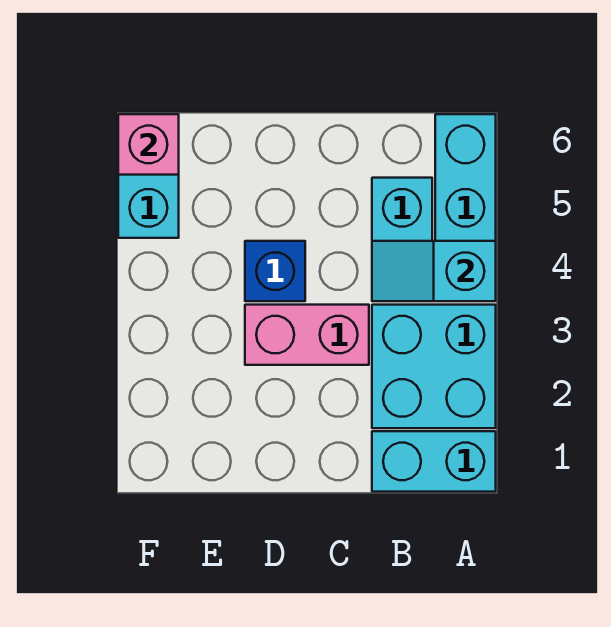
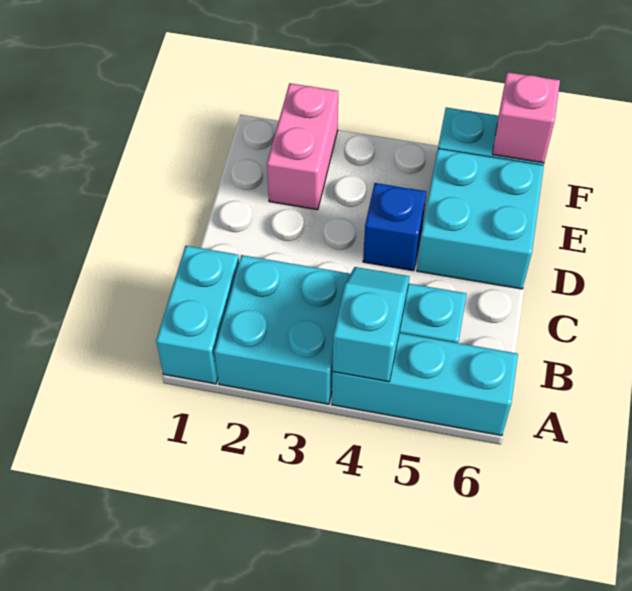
pink 1x2 brick [245,305,369,365] -> pink 1x2 brick moved to [267,83,338,210]
none -> cyan 2x2 brick [417,149,544,289]

